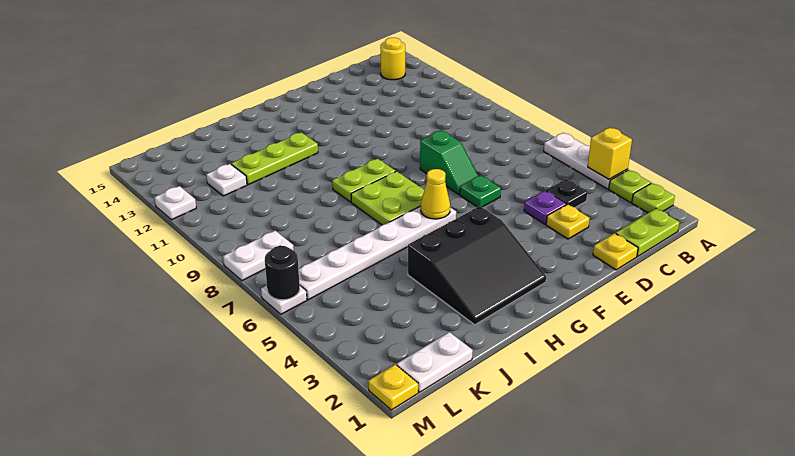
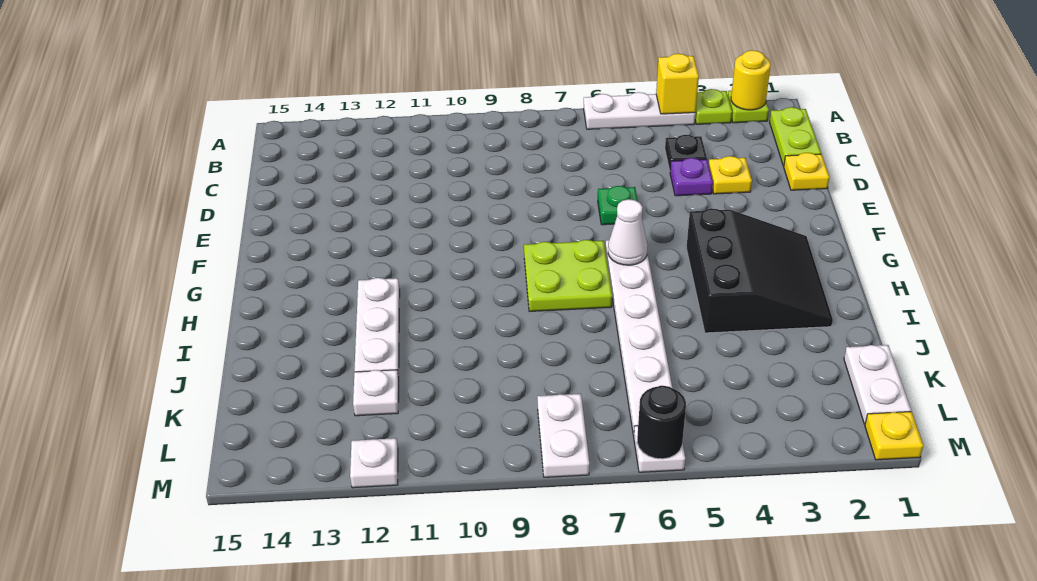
yellow 1x1 round brick [380,38,405,80] -> yellow 1x1 round brick moved to [731,50,771,110]
green 1x2 slope [420,130,478,194] -> none
yellow 1x1 cone [421,169,450,219] -> white 1x1 cone [608,199,648,265]
lime 1x2 plate [332,159,396,202] -> none
lime 1x3 plate [231,132,318,185] -> white 1x3 plate [355,278,400,380]

